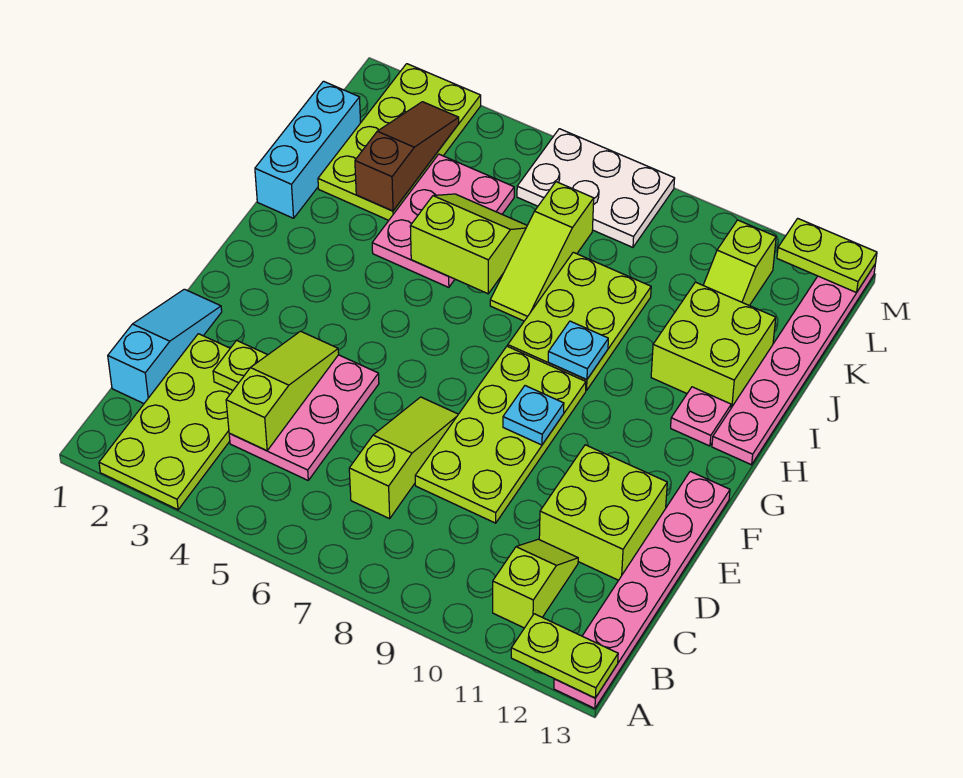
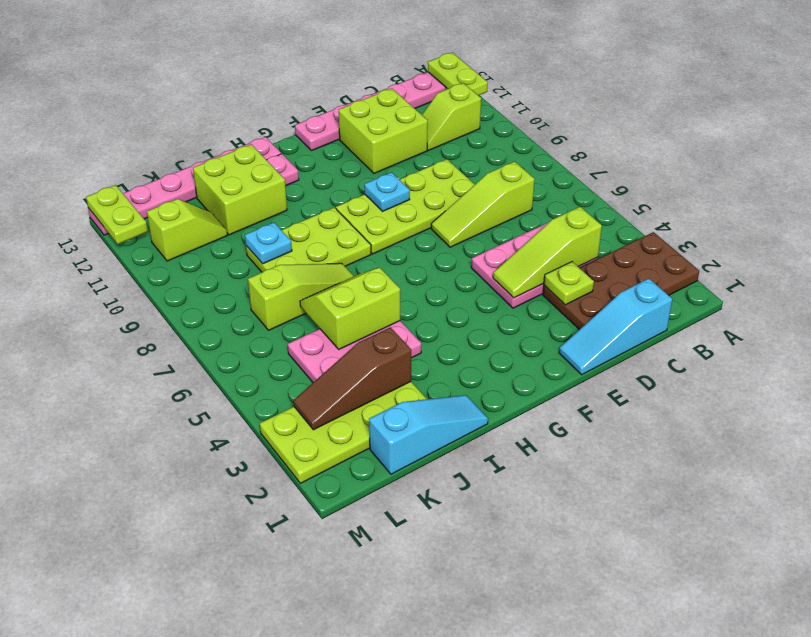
lime 2x4 plate [99,334,233,510] -> brown 2x4 plate [543,232,699,330]
cyan 1x1 plate [548,321,608,380] -> cyan 1x1 plate moved to [245,223,292,264]
cyan 1x3 brick [255,81,361,218] -> cyan 1x3 slope [369,395,488,474]
lime 2x2 slope [410,194,527,294] -> lime 2x2 slope turned to [300,268,400,349]
white 2x3 plate [517,129,675,247] -> none

